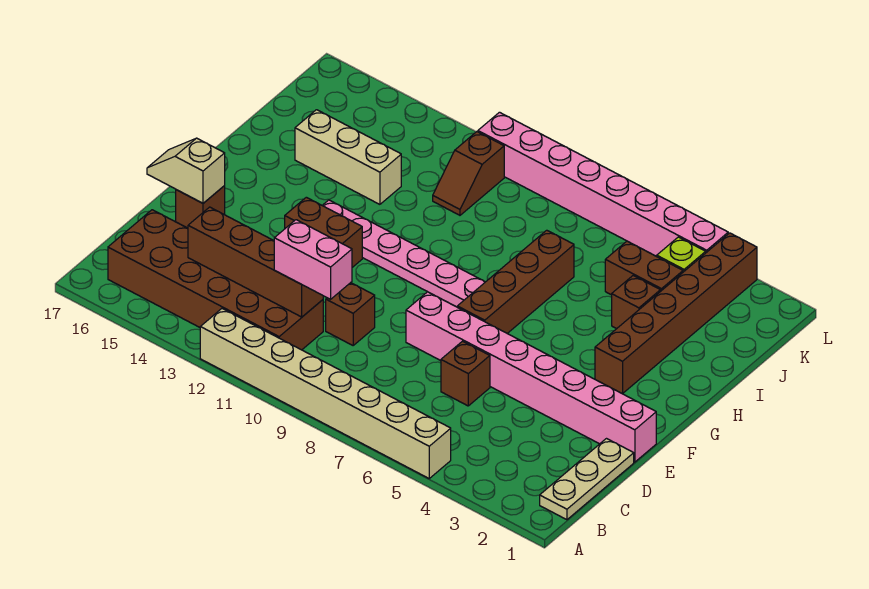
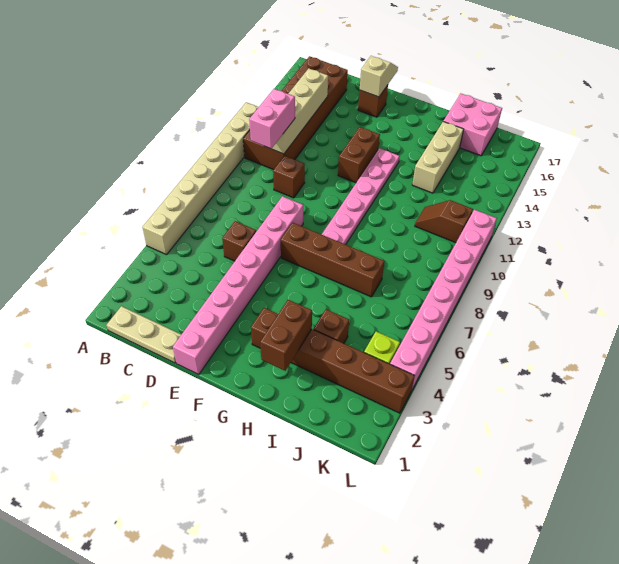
brown 1x4 brick [188,207,323,317] -> tan 1x4 brick [267,68,328,154]
none -> pink 2x2 brick [443,94,502,156]
brown 1x2 brick [605,241,683,295] -> brown 1x2 brick moved to [260,300,312,371]

